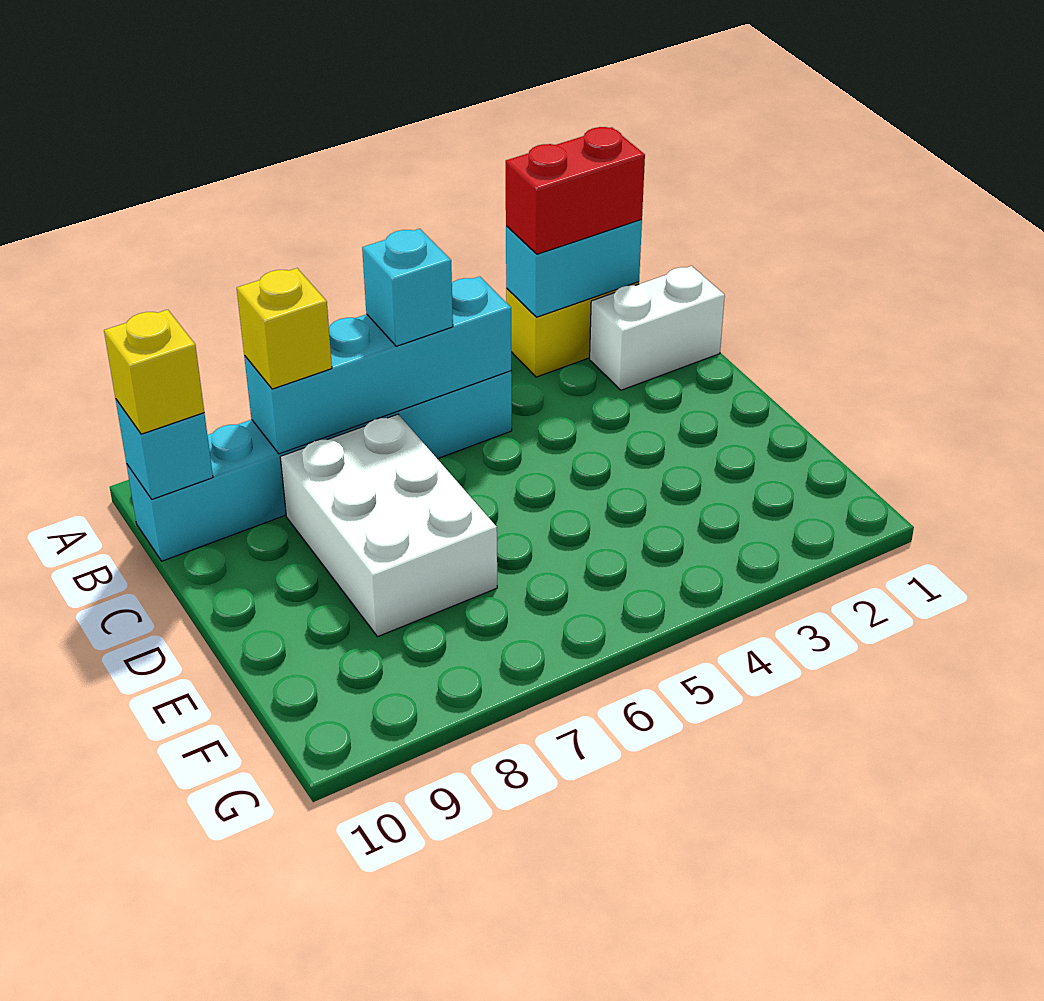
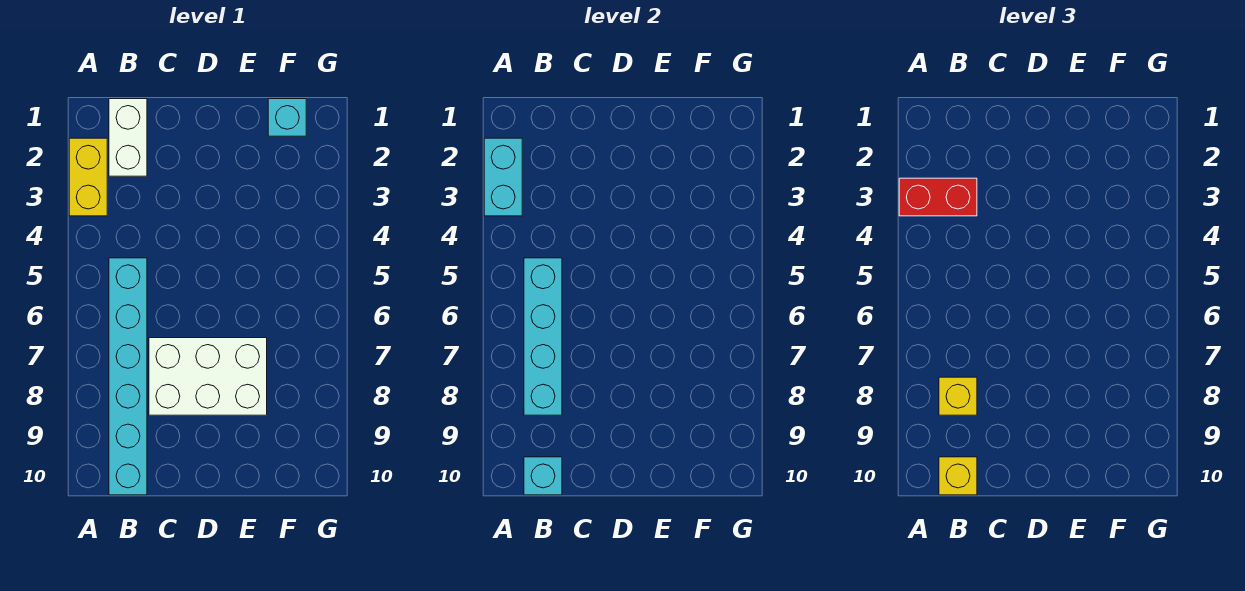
red 1x2 brick [506,127,645,254] -> red 1x2 brick turned to [899,178,977,216]
cyan 1x1 brick [362,229,453,346] -> cyan 1x1 brick moved to [268,99,306,136]

